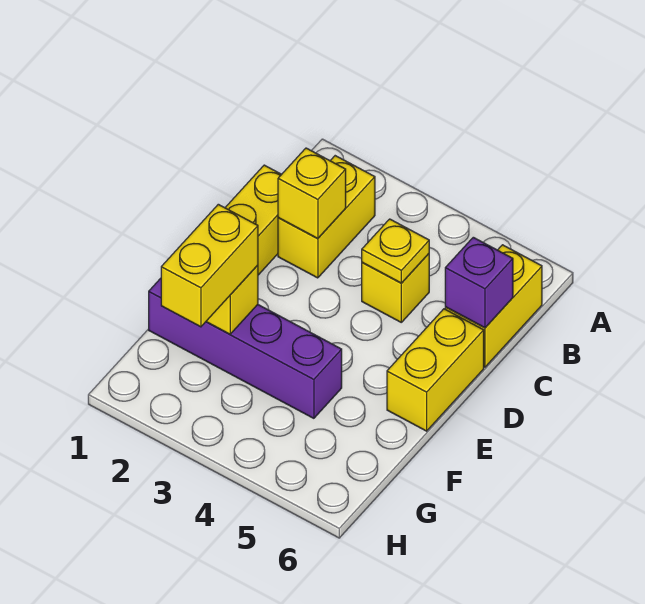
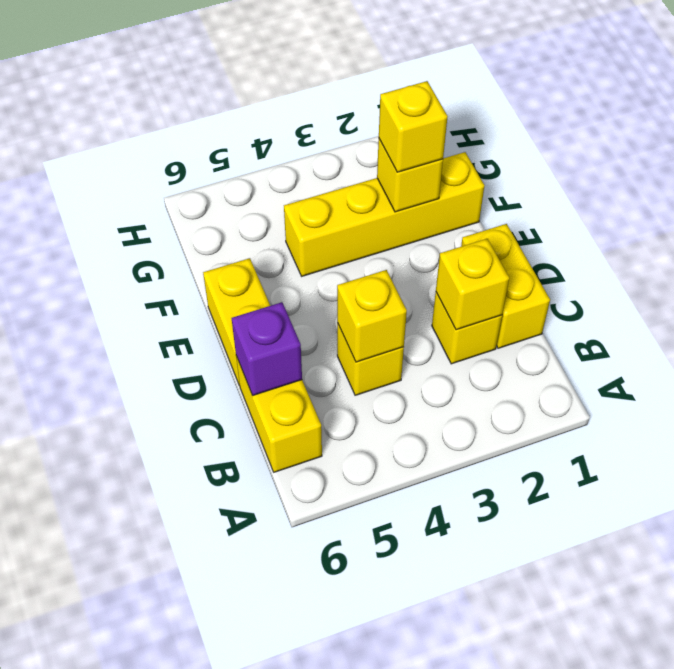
yellow 1x2 brick [278,156,375,278] -> yellow 1x1 brick [432,293,502,364]
yellow 1x1 plate [362,219,429,283] -> yellow 1x1 brick [337,270,407,362]
purple 1x4 brick [149,278,342,418] -> yellow 1x4 brick [284,152,484,276]
yellow 1x2 brick [161,204,258,327] -> yellow 1x1 brick [379,81,448,172]

